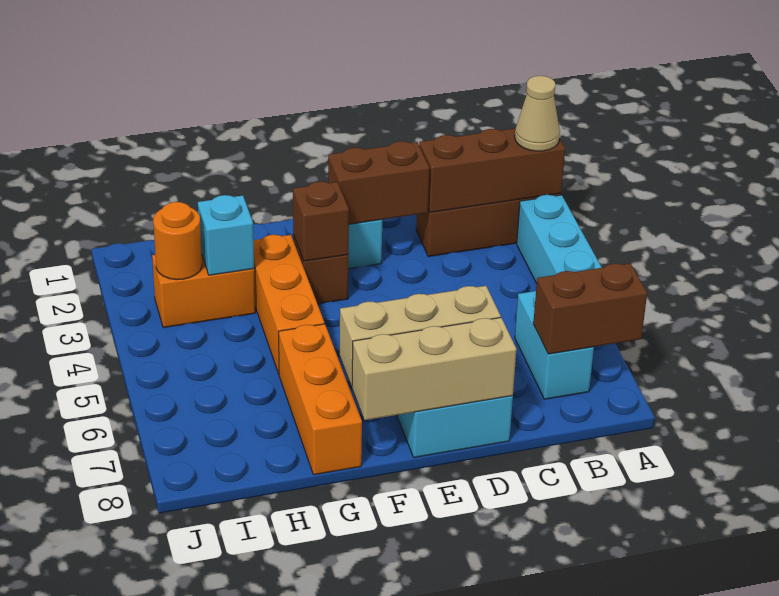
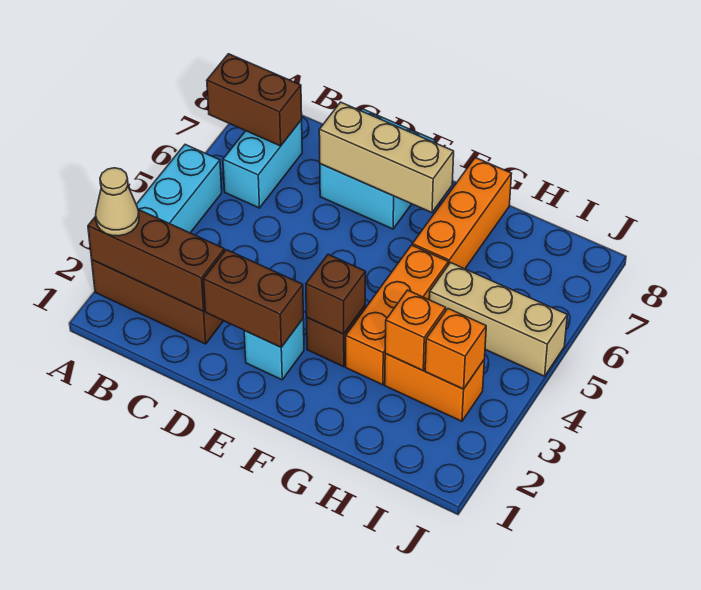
tan 1x3 brick [352,318,516,420] -> tan 1x3 brick moved to [429,263,567,376]
cyan 1x1 brick [198,195,254,275] -> orange 1x1 brick [385,290,446,371]
orange 1x1 round brick [153,202,202,280] -> orange 1x1 brick [425,309,486,389]

